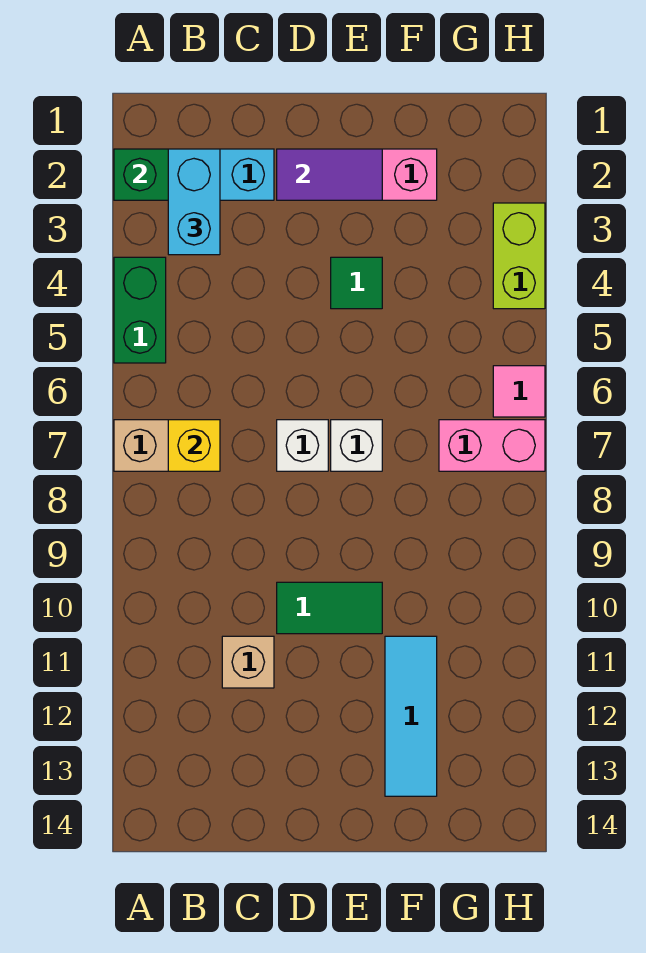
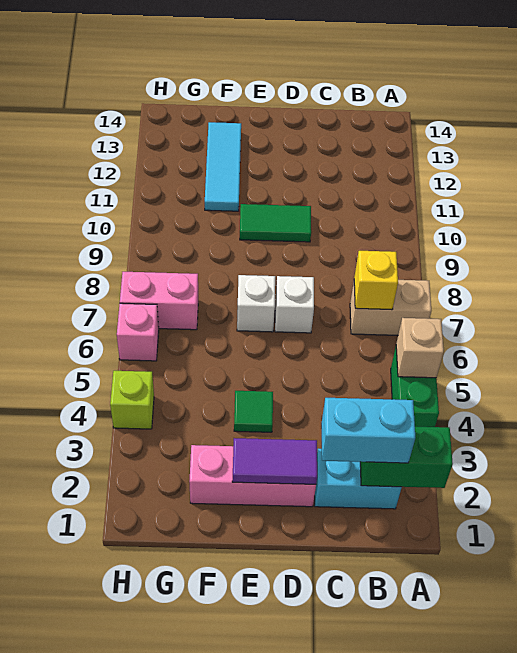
cyan 1x2 brick [168,149,220,255] -> cyan 1x2 brick turned to [321,398,415,463]
tan 1x1 brick [222,636,274,688] -> tan 1x1 brick moved to [396,318,444,378]
lime 1x2 brick [493,203,545,309] -> lime 1x1 brick [110,371,154,429]
pink 1x1 tile [493,366,545,417] -> pink 1x1 brick [117,303,159,361]

